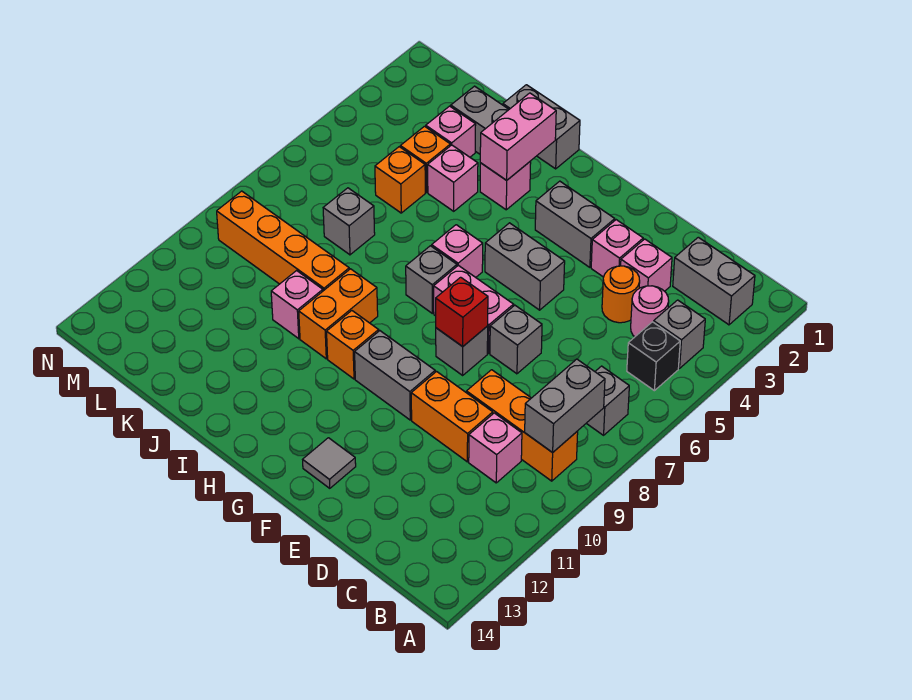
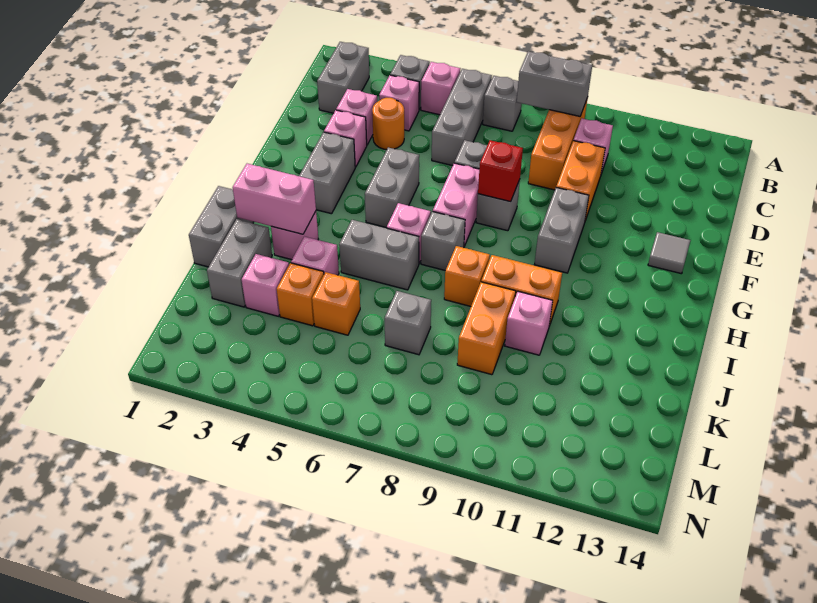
black 1x1 brick [627,322,680,391] -> pink 1x1 brick [421,62,460,115]
none -> grey 1x3 brick [432,69,492,166]
pink 1x1 round brick [631,286,669,337] -> pink 1x1 brick [379,75,419,131]
orange 1x1 brick [327,311,379,379] -> orange 1x1 brick moved to [444,246,490,306]
none -> grey 1x2 brick [339,220,419,290]
orange 1x4 brick [217,191,349,291] -> orange 1x2 brick [457,282,516,375]

